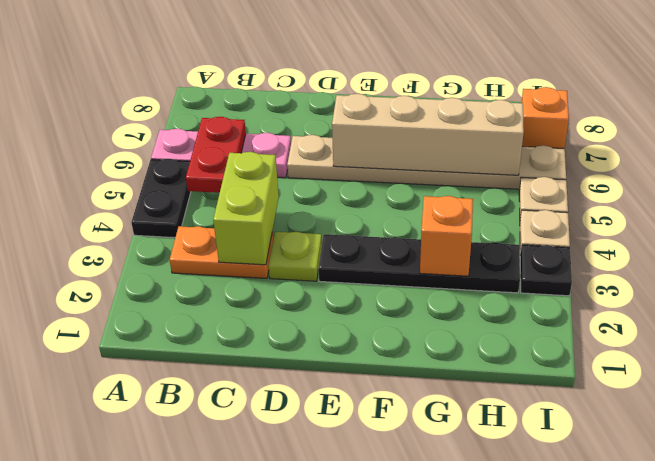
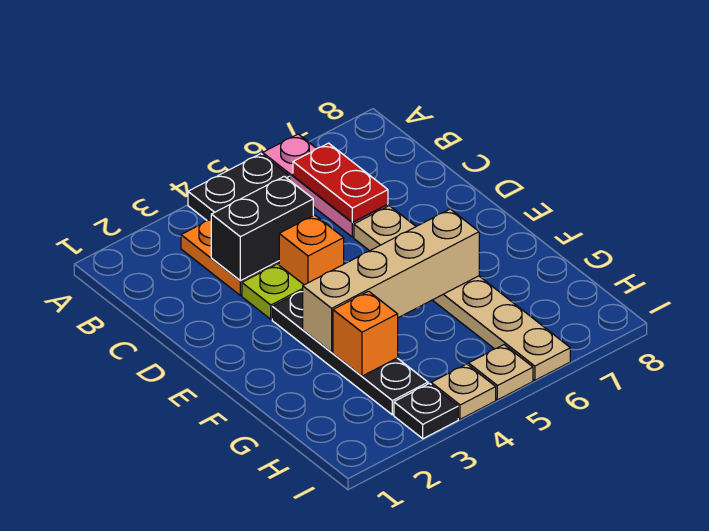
red 1x2 plate [186,117,246,193] -> red 1x2 plate turned to [293,143,388,222]
lime 1x2 brick [213,152,279,265] -> black 1x2 brick [211,176,313,281]
tan 1x4 brick [332,94,524,175] -> tan 1x4 brick turned to [303,209,479,352]
orange 1x1 brick [522,87,569,148] -> orange 1x1 brick moved to [279,215,344,285]

